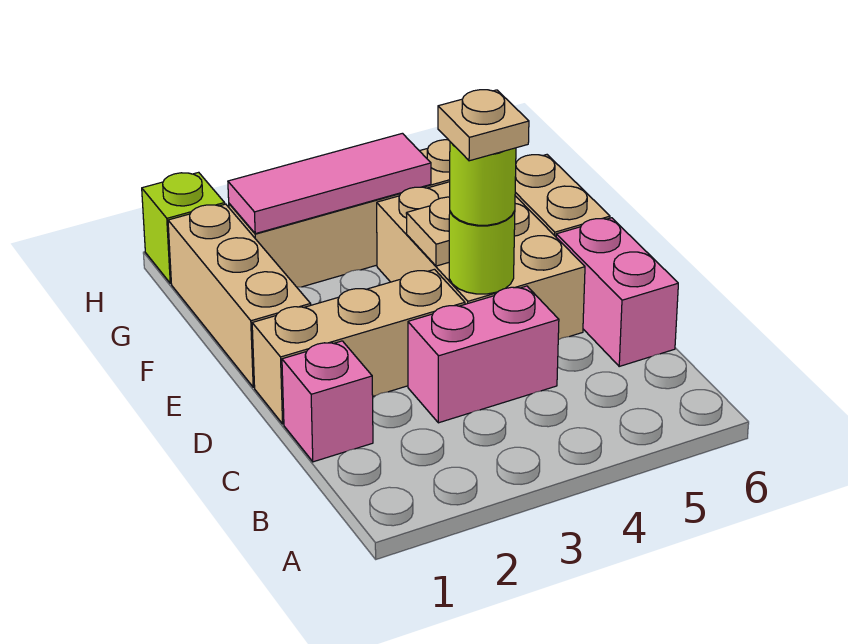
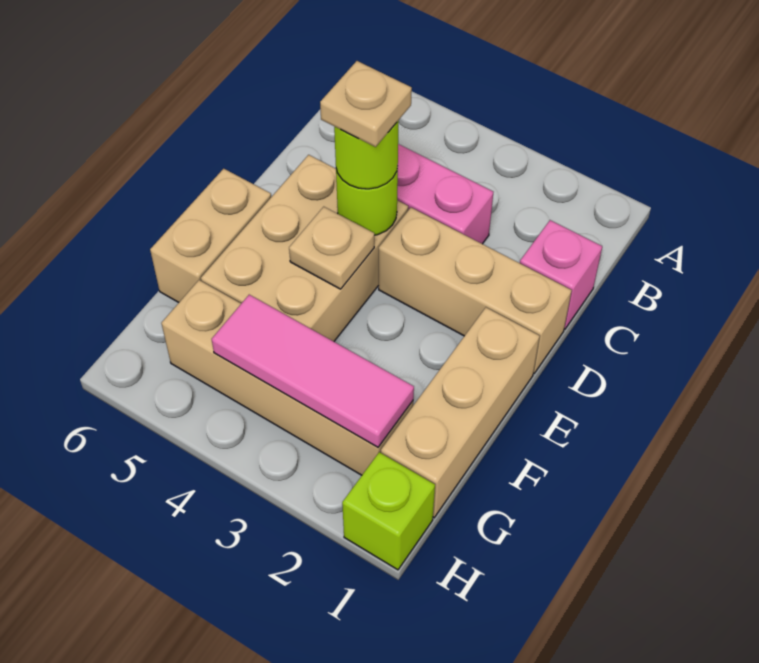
pink 1x2 brick [556,218,678,366] -> none

